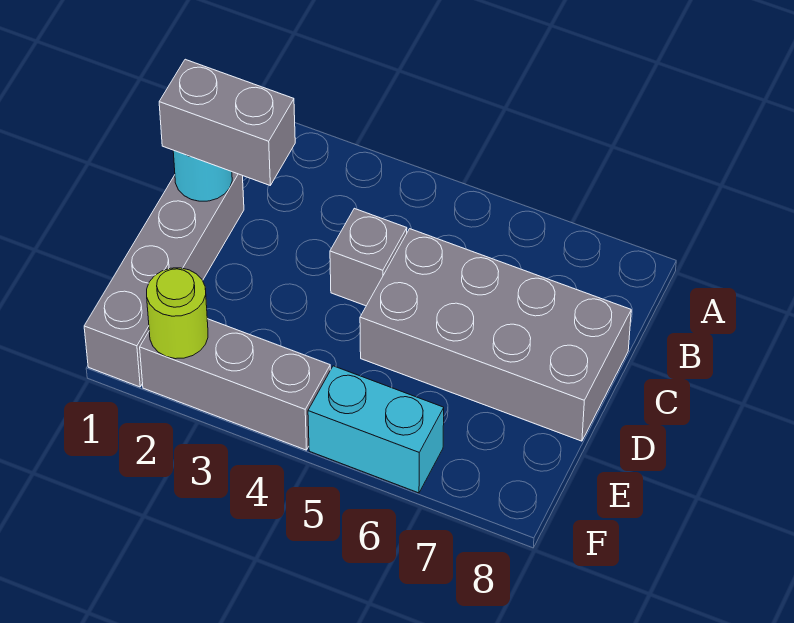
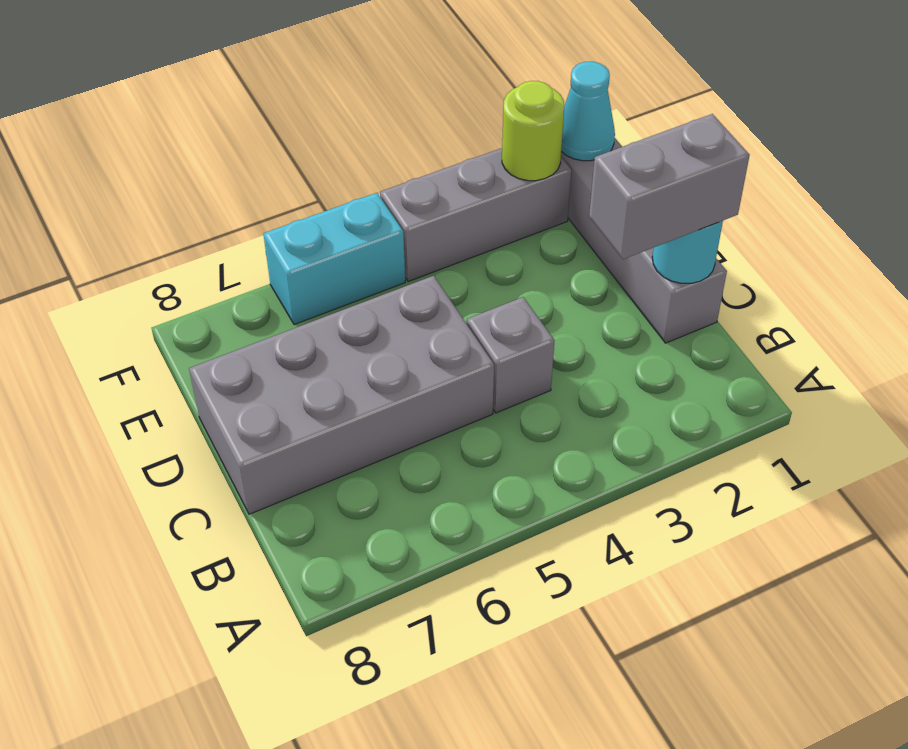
none -> cyan 1x1 cone [561,62,615,161]

